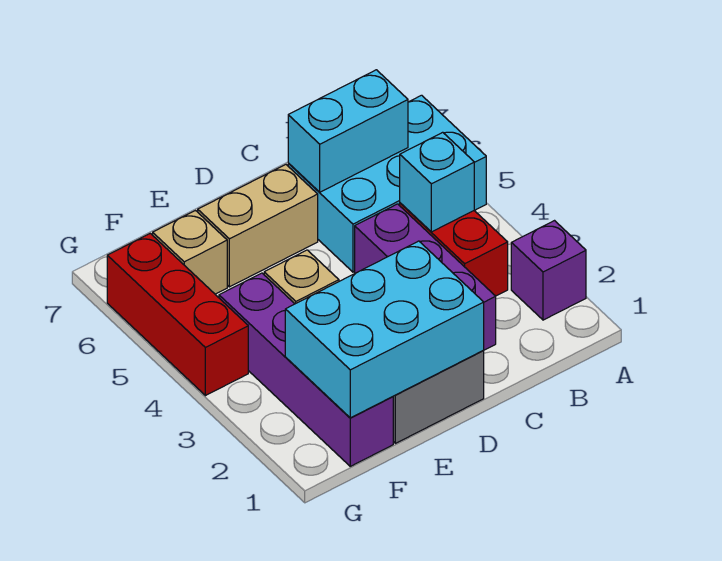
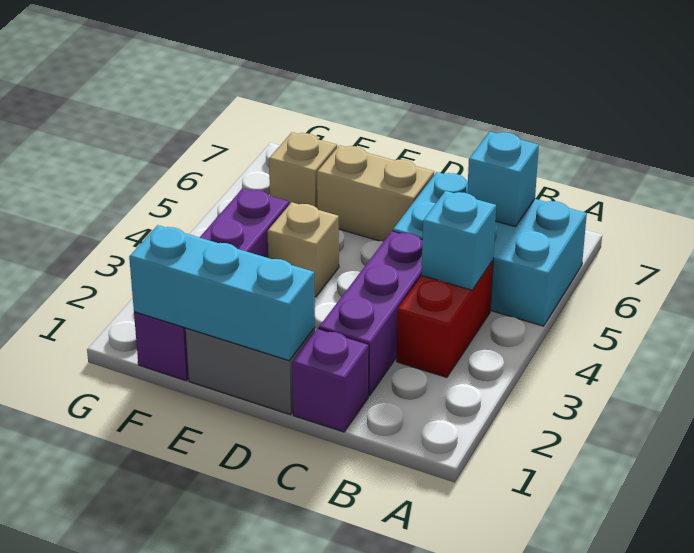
purple 1x1 brick [511,221,586,320] -> purple 1x1 brick moved to [292,329,369,432]
cyan 1x2 brick [288,70,408,192] -> cyan 1x1 brick [467,132,539,227]
cyan 2x3 brick [285,241,484,418] -> cyan 1x3 brick [129,225,315,361]
red 1x3 brick [107,233,248,396] -> none

